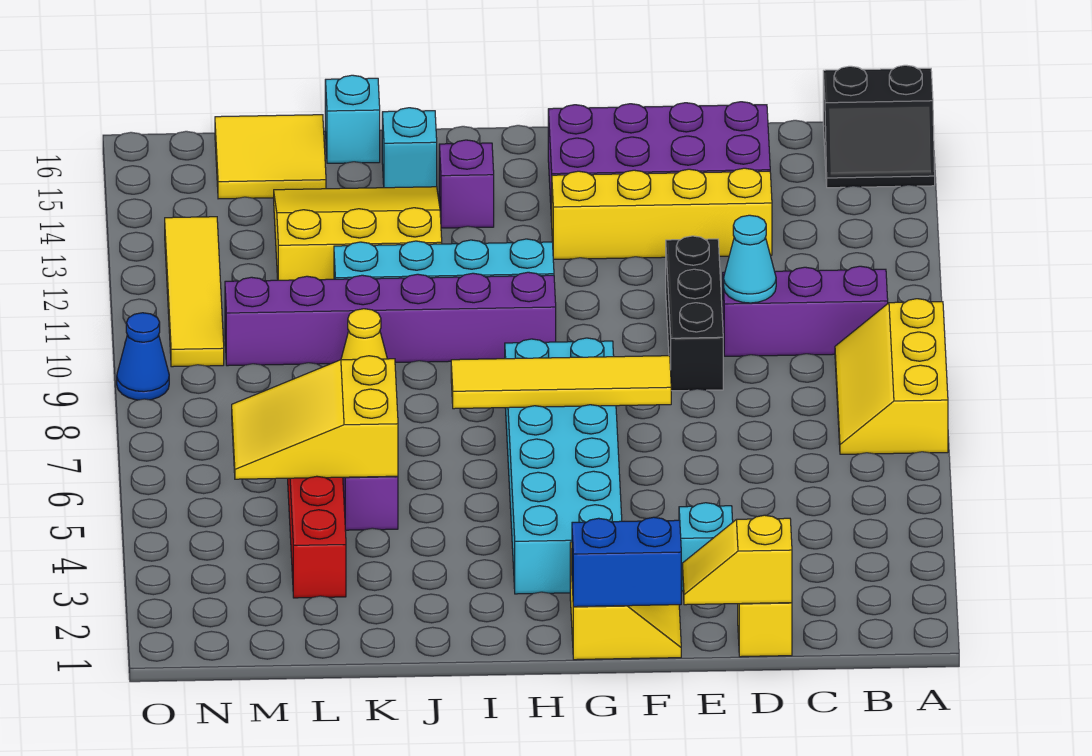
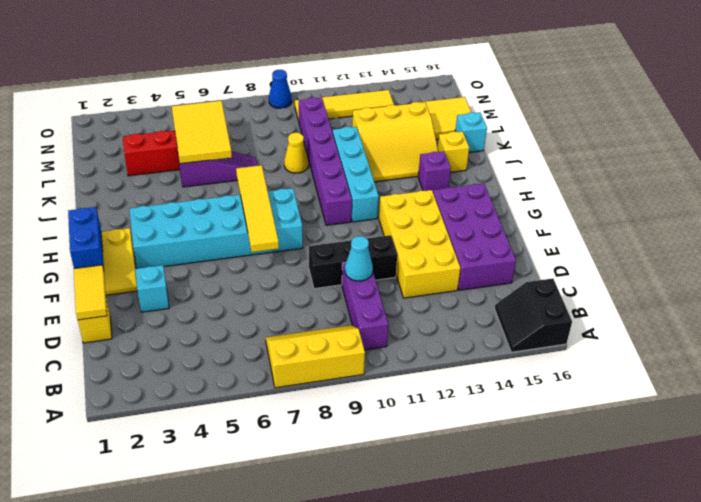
yellow 1x2 slope [682,515,792,605] -> yellow 1x2 tile [74,265,107,320]
yellow 1x4 brick [552,168,772,259] -> yellow 2x4 brick [379,190,460,298]
yellow 3x3 slope [274,187,442,280] -> yellow 3x3 slope turned to [352,102,438,182]
cyan 1x1 brick [382,108,437,188] -> yellow 1x1 brick [438,132,469,172]
yellow 2x3 slope [232,356,398,479] -> yellow 2x3 tile [172,101,232,164]

